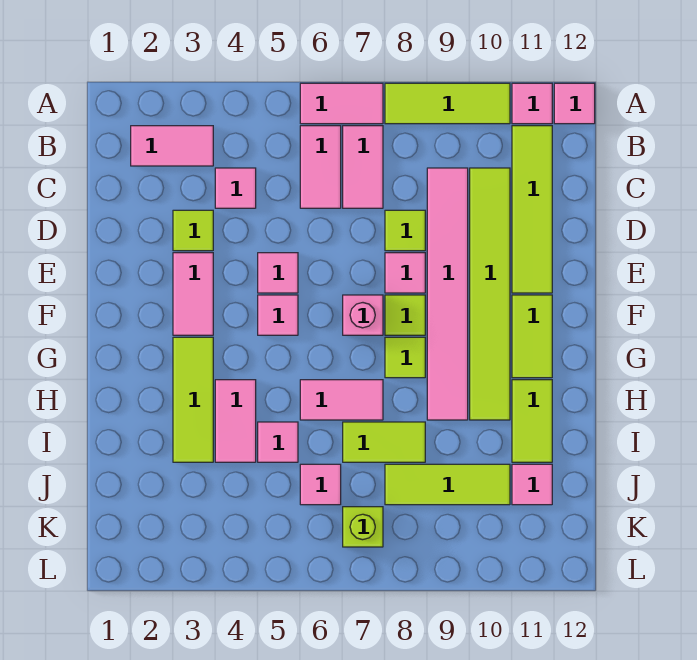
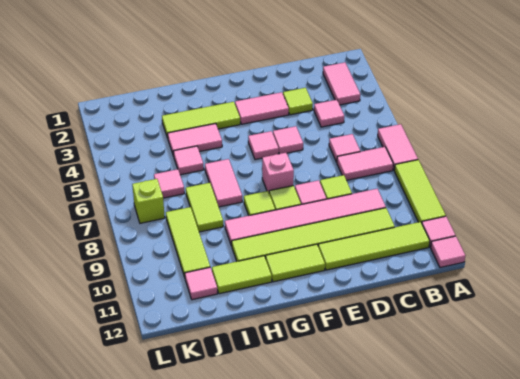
pink 1x2 tile [300,126,341,208] -> pink 1x1 tile [329,134,360,162]

